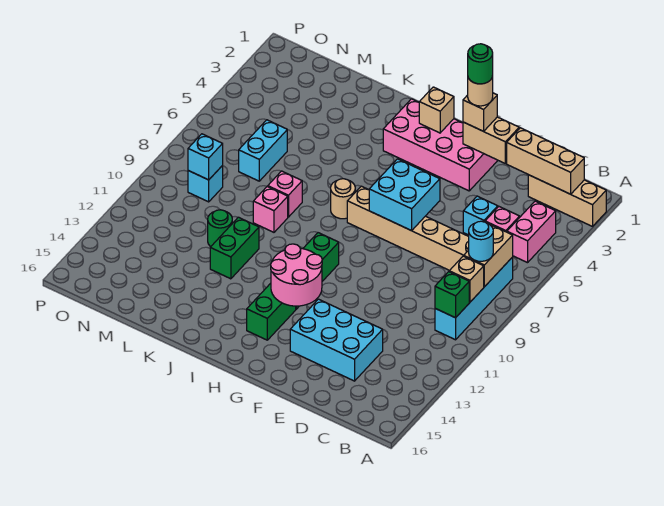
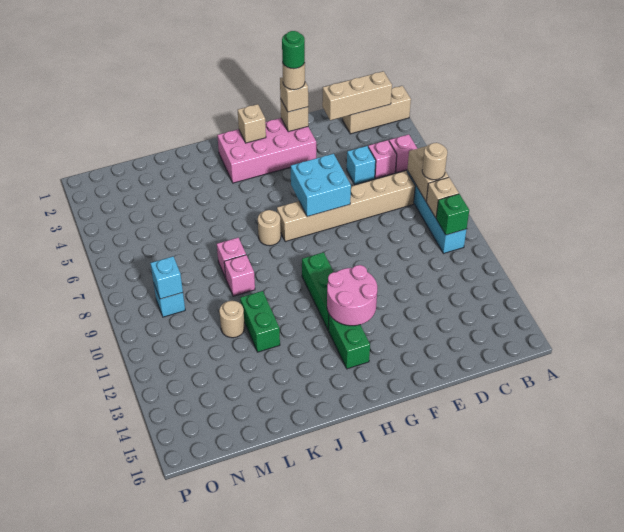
pink 1x2 brick [507,201,556,263] -> pink 1x1 brick [389,134,418,173]
cyan 1x1 round brick [469,221,493,261] -> tan 1x1 round brick [422,143,447,180]
cyan 2x3 brick [290,299,383,381] -> none
tan 1x2 brick [463,117,519,163] -> tan 1x1 brick [280,99,308,132]
green 1x1 round brick [208,210,232,247] -> tan 1x1 round brick [219,301,245,338]
cyan 1x2 brick [239,120,287,181] -> none

